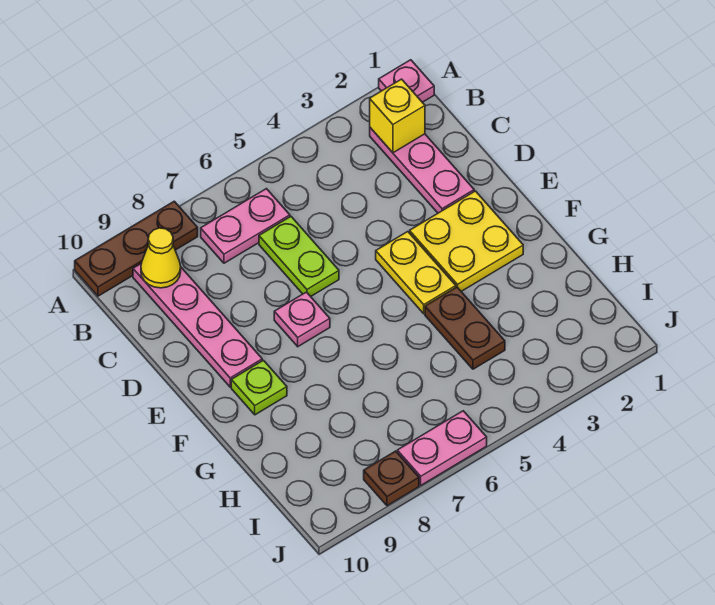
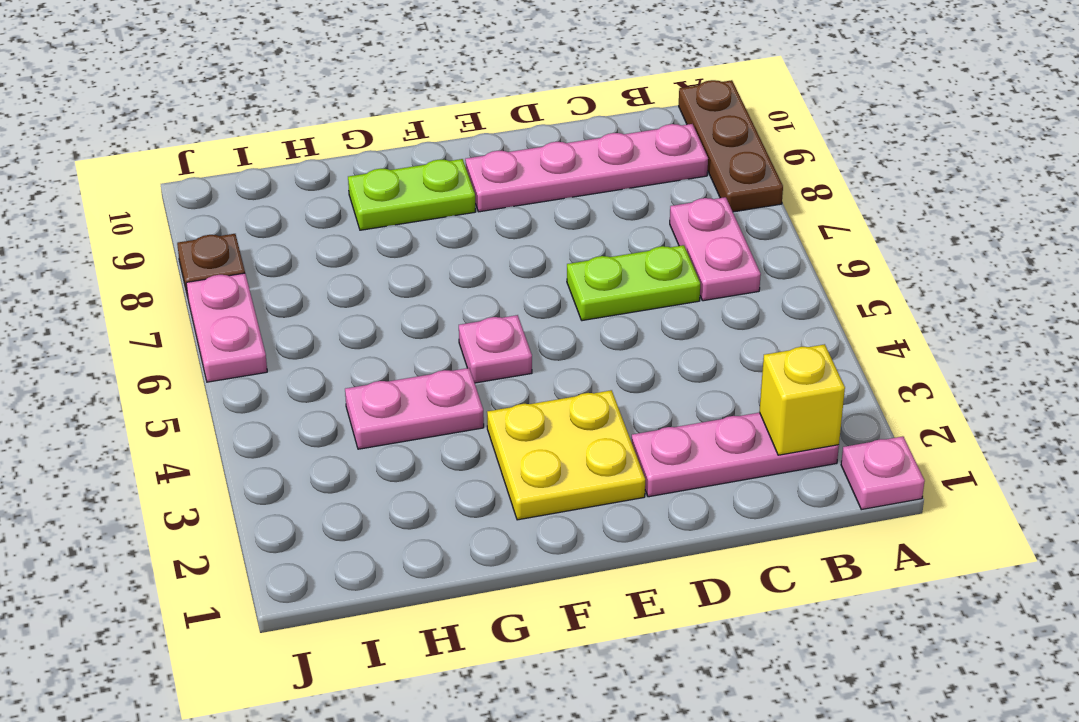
yellow 1x1 cone [141,228,181,288] -> none
yellow 1x2 plate [376,232,456,314] -> none
pink 1x1 plate [274,292,330,347] -> pink 1x1 plate moved to [459,315,532,383]
lime 1x1 plate [231,360,287,415] -> lime 1x2 plate [348,159,476,230]
brown 1x2 plate [425,287,505,369] -> pink 1x2 plate [345,368,484,449]

